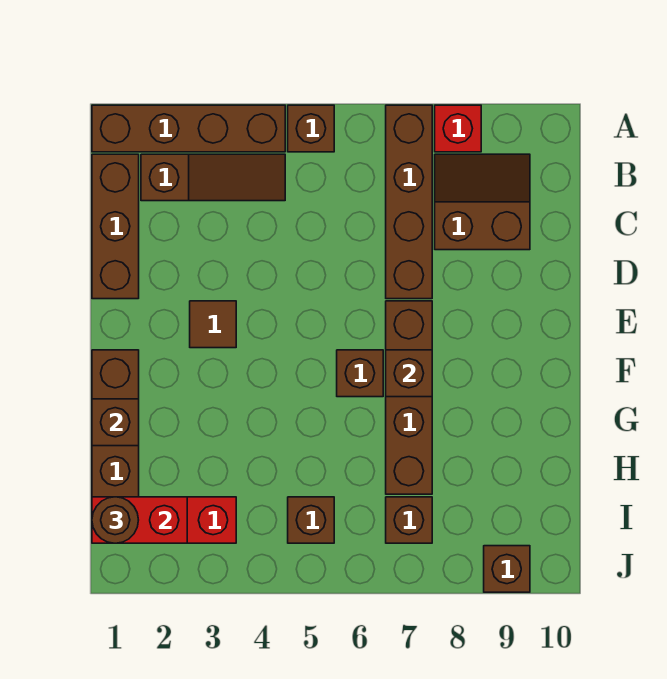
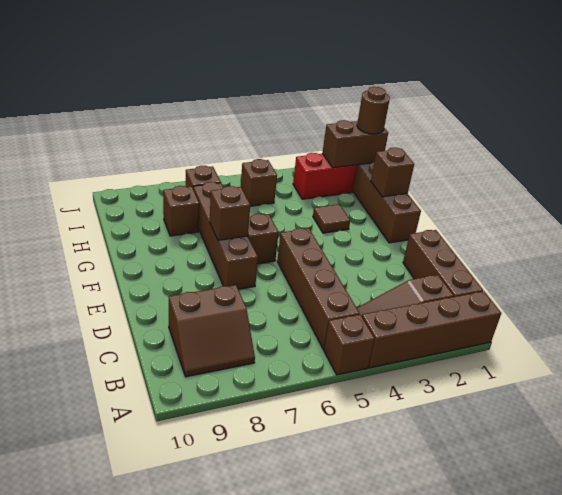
brown 1x4 brick [386,105,432,299] -> brown 1x4 brick moved to [277,228,360,349]
red 1x1 brick [435,105,481,152] -> none
brown 1x1 tile [190,301,236,348] -> brown 1x1 tile moved to [313,204,350,233]
red 1x2 brick [92,497,187,543] -> brown 1x2 brick [322,120,388,168]
brown 1x1 brick [484,546,530,592] -> brown 1x1 brick moved to [163,186,199,236]

